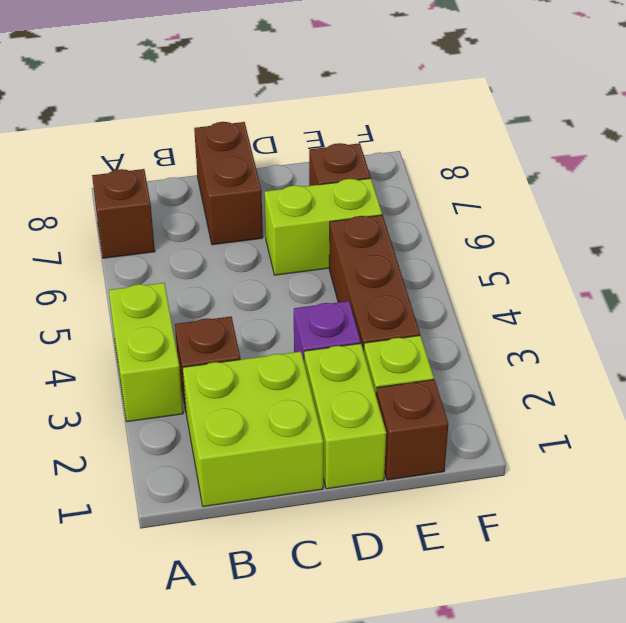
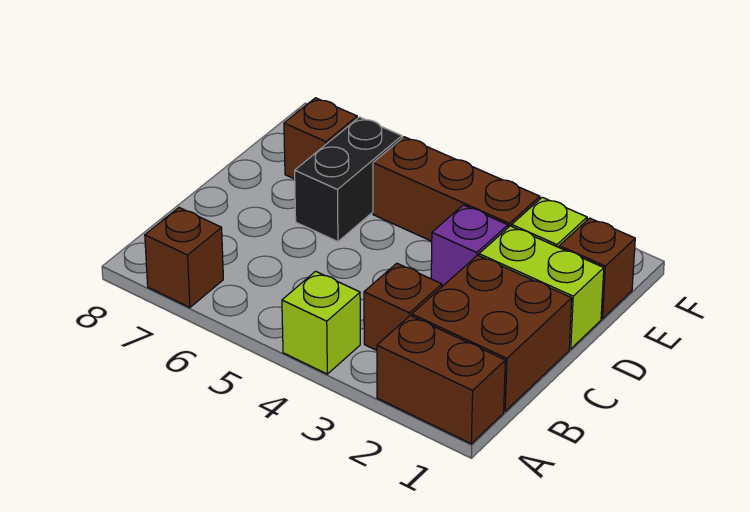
lime 1x2 brick [109,283,183,422] -> lime 1x1 brick [282,271,360,374]
lime 2x2 brick [183,352,323,507] -> brown 2x2 brick [412,255,572,411]
brown 1x2 brick [194,122,263,245] -> brown 1x2 brick moved to [377,316,505,444]
lime 1x2 brick [265,178,382,275] -> black 1x2 brick [295,117,402,242]

